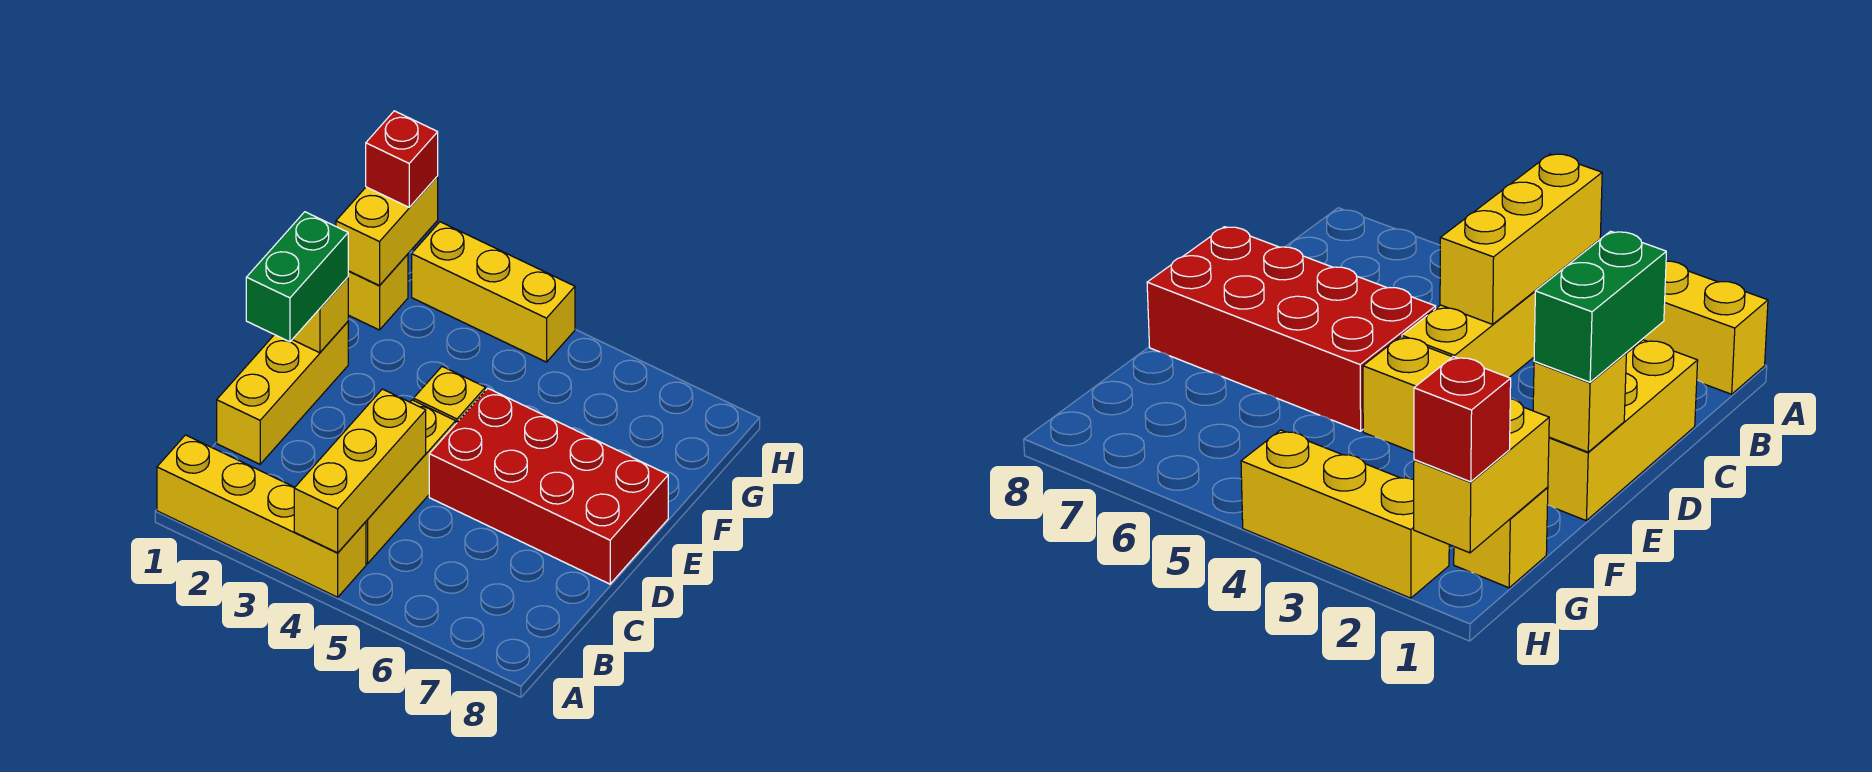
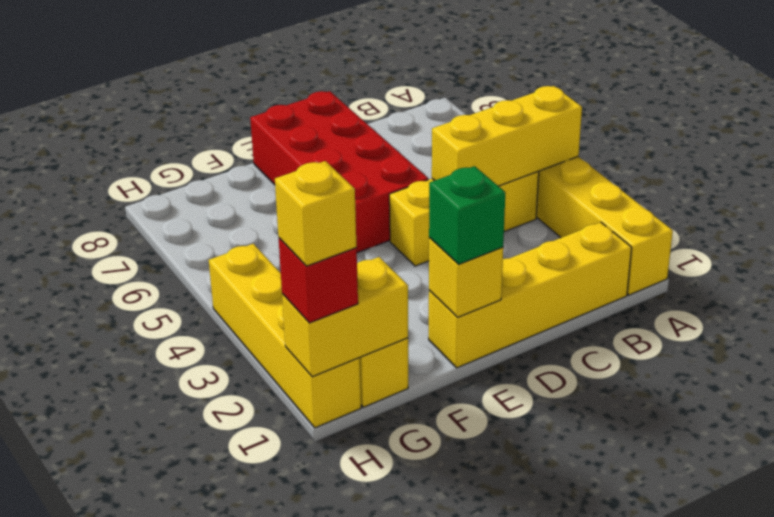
yellow 1x3 brick [217,322,348,464] -> yellow 1x4 brick [429,222,632,368]
green 1x2 brick [246,212,348,342] -> green 1x1 brick [429,166,505,264]
yellow 1x1 brick [414,367,485,423] -> yellow 1x1 brick moved to [275,161,357,266]
yellow 1x3 brick [412,222,575,362] -> yellow 1x4 brick [209,244,361,428]

